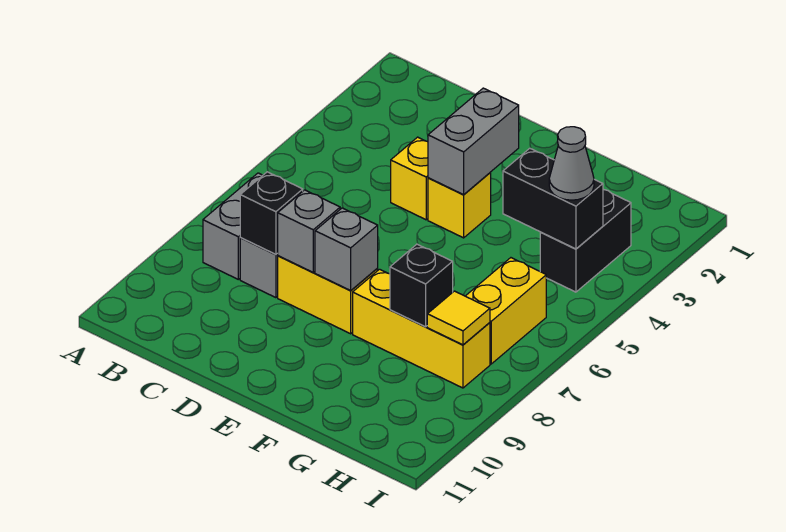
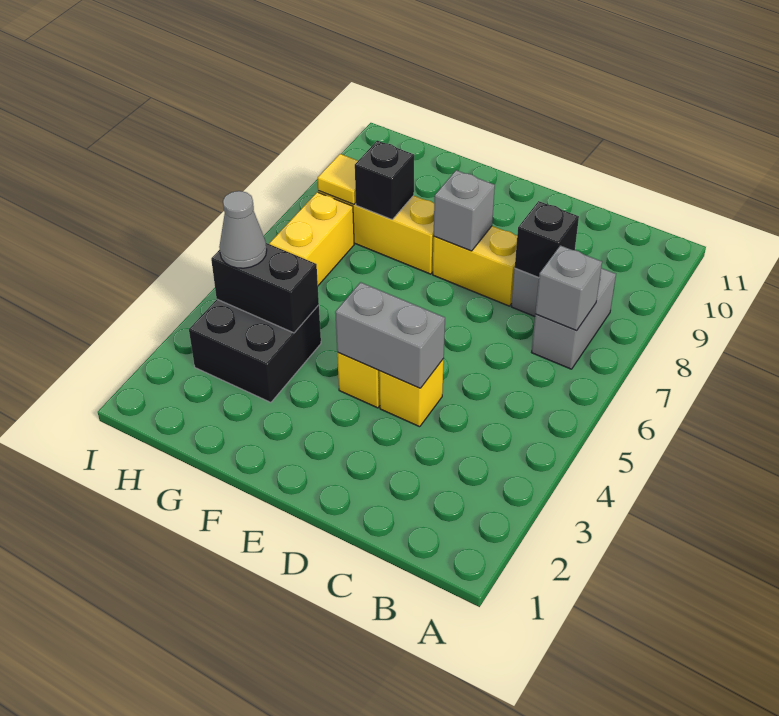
grey 1x1 brick [277,190,340,272] -> grey 1x1 brick moved to [535,245,602,330]
grey 1x2 brick [428,88,519,195] -> grey 1x2 brick turned to [335,282,445,388]
black 1x2 brick [540,189,631,292] -> black 2x2 brick [189,299,321,402]

